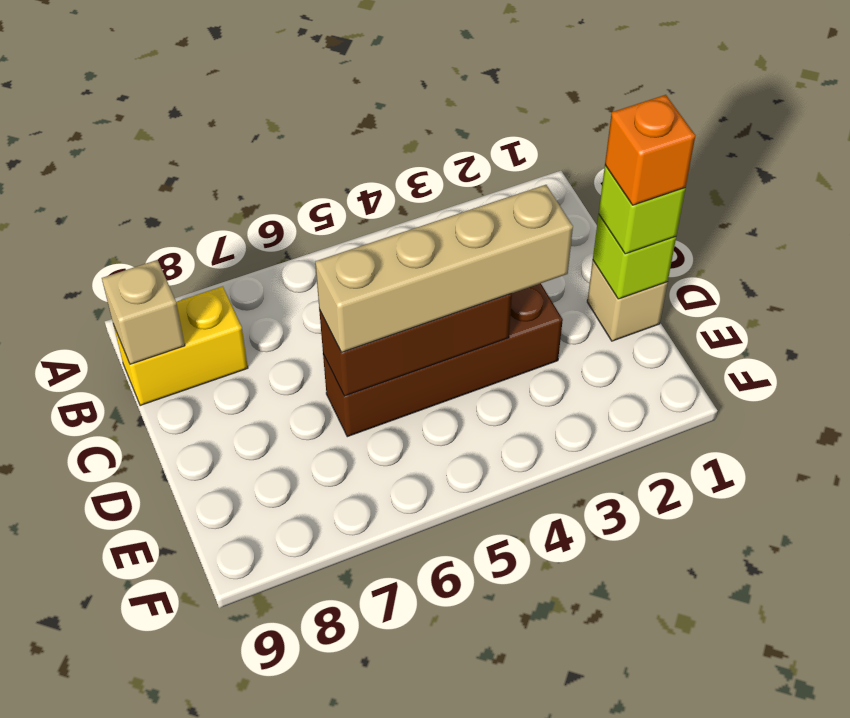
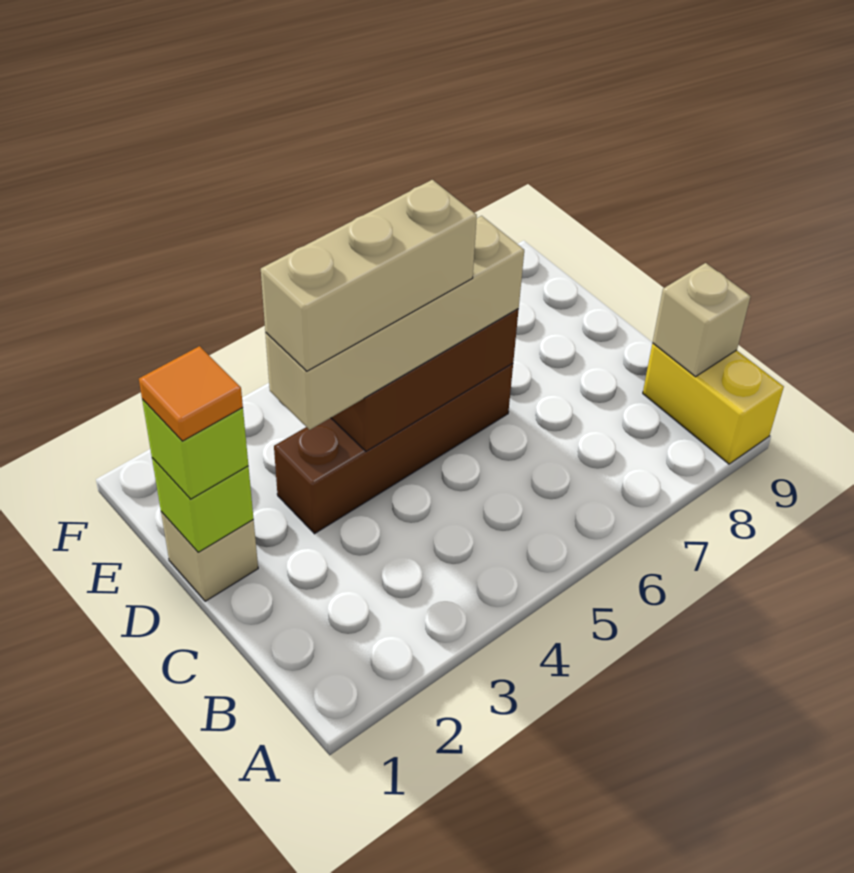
yellow 1x2 brick [114,286,248,406] -> yellow 1x2 brick turned to [643,344,784,464]
orange 1x1 brick [605,95,695,205] -> orange 1x1 tile [139,346,243,441]
none -> tan 1x3 brick [261,180,477,371]

